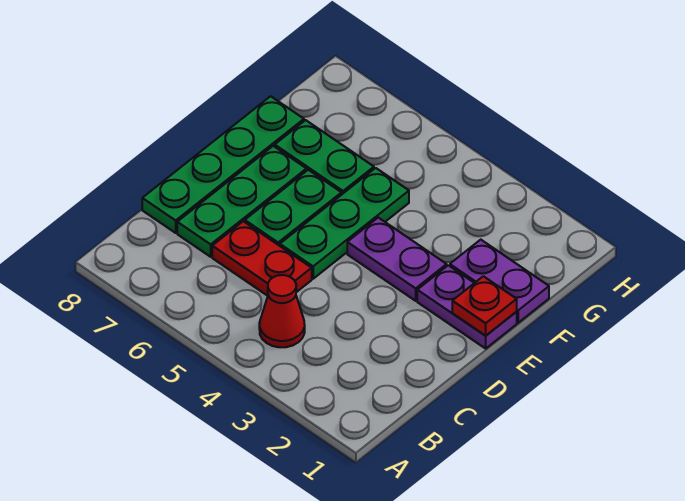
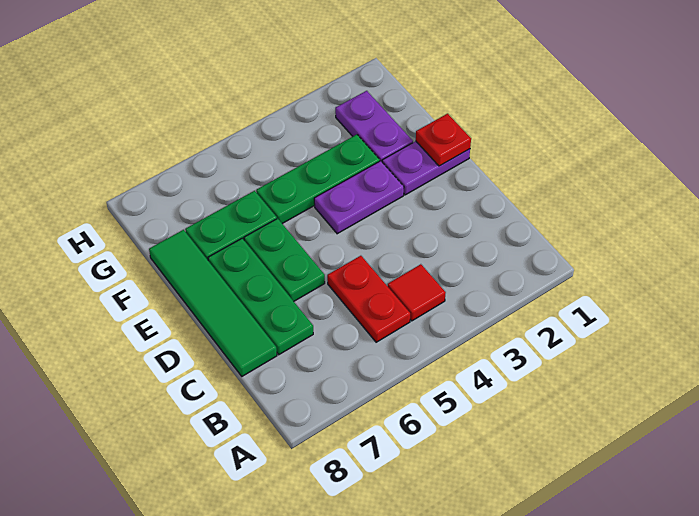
red 1x1 cone [259,275,305,347] -> red 1x1 tile [388,264,446,321]
red 1x2 plate [212,221,312,296] -> red 1x2 plate turned to [327,256,410,342]
green 1x4 plate [142,96,304,233] -> green 1x4 tile [149,230,277,376]
green 1x3 plate [280,168,409,279] -> green 1x3 plate turned to [256,135,380,224]
purple 1x2 plate [450,240,549,323] -> purple 1x2 plate turned to [335,91,413,161]

